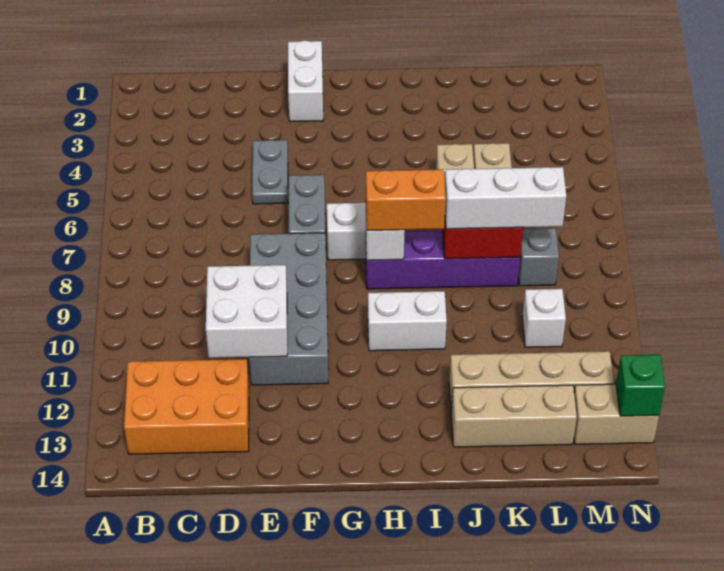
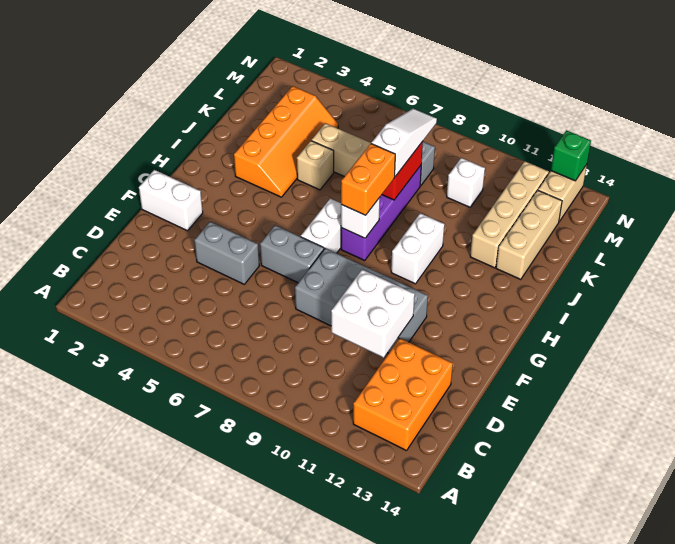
grey 1x2 plate [252,140,288,204] -> grey 1x2 brick [194,222,259,284]
none -> orange 2x4 slope [234,86,338,197]
white 1x3 brick [445,167,566,229] -> white 1x3 slope [371,109,437,176]

